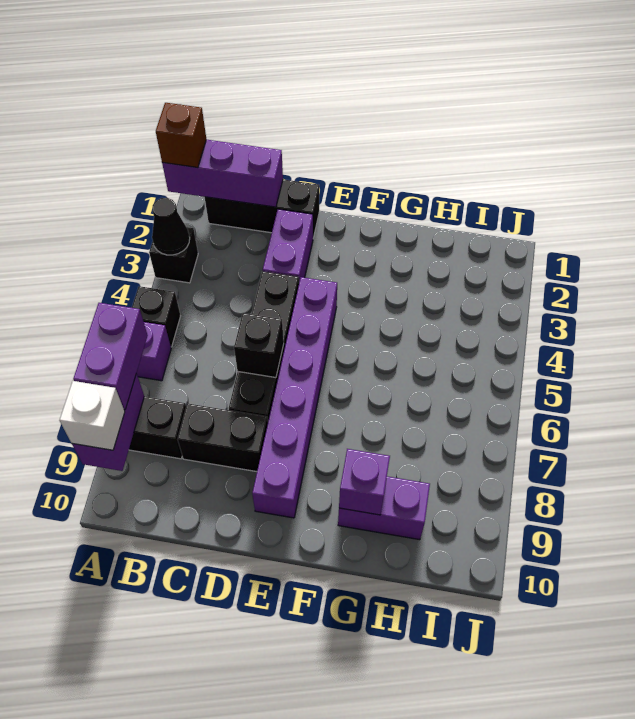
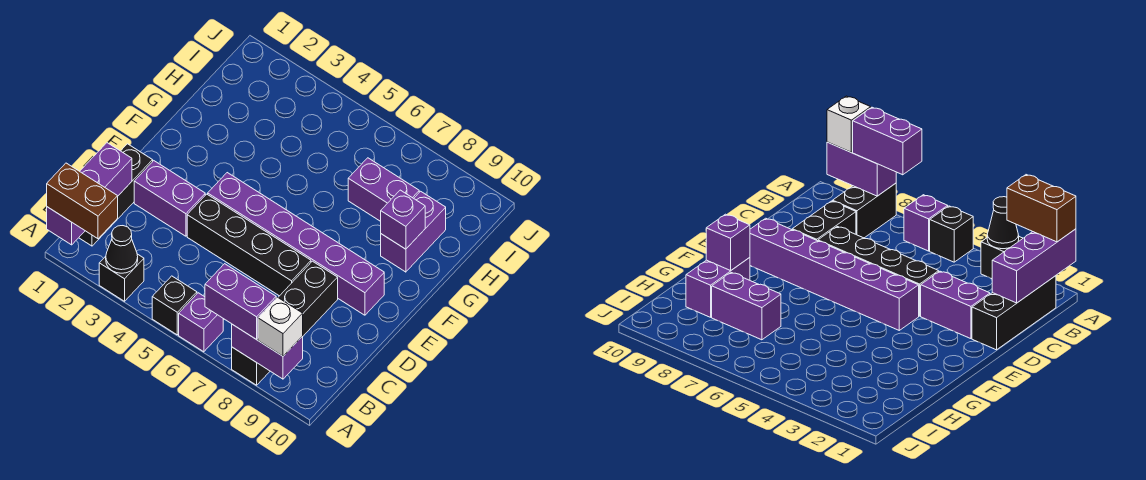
brown 1x1 brick [156,103,206,168] -> brown 1x2 brick [47,163,118,239]
black 1x1 brick [234,313,284,378] -> none
none -> purple 1x2 brick [348,158,419,221]

